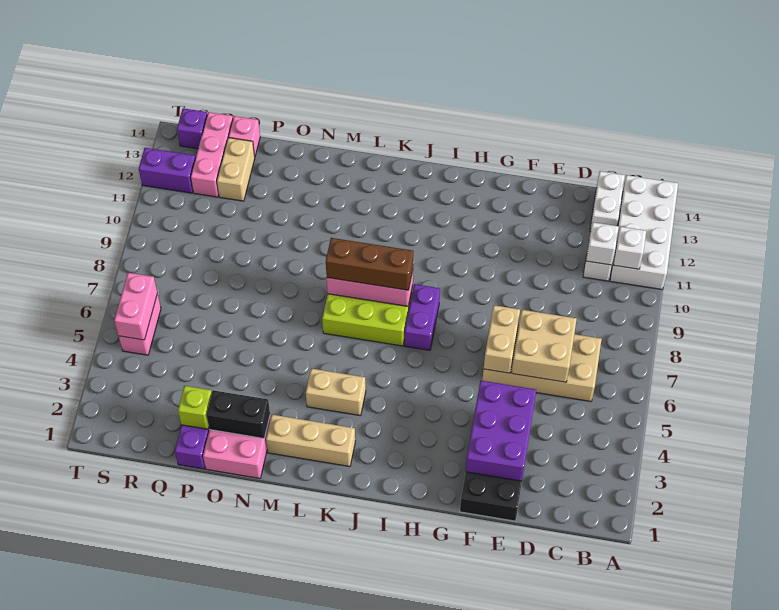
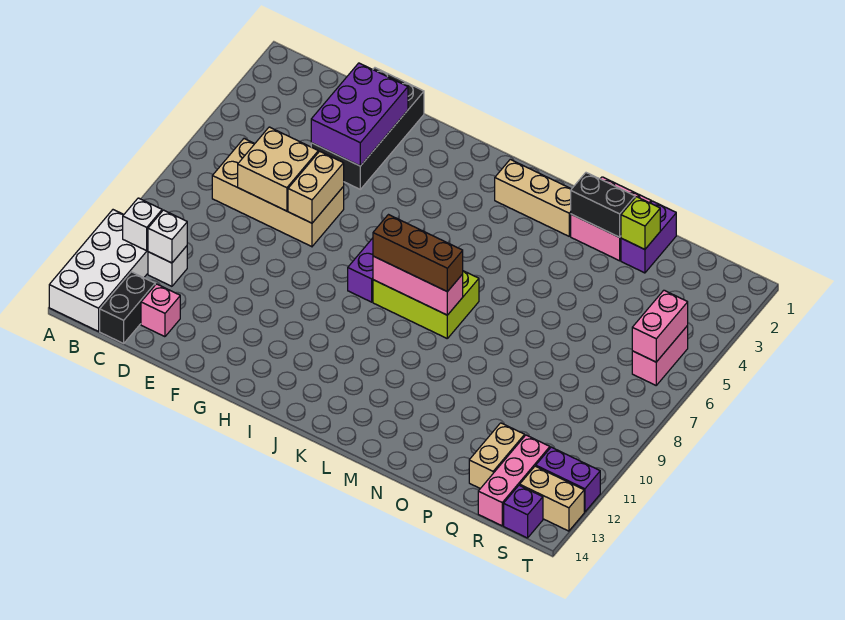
white 1x2 brick [590,171,625,232] -> black 1x2 brick [100,272,155,343]
tan 1x2 brick [306,368,366,416] -> tan 1x2 brick moved to [520,466,584,531]
pink 1x1 brick [229,116,260,156] -> pink 1x1 brick moved to [141,284,180,337]

